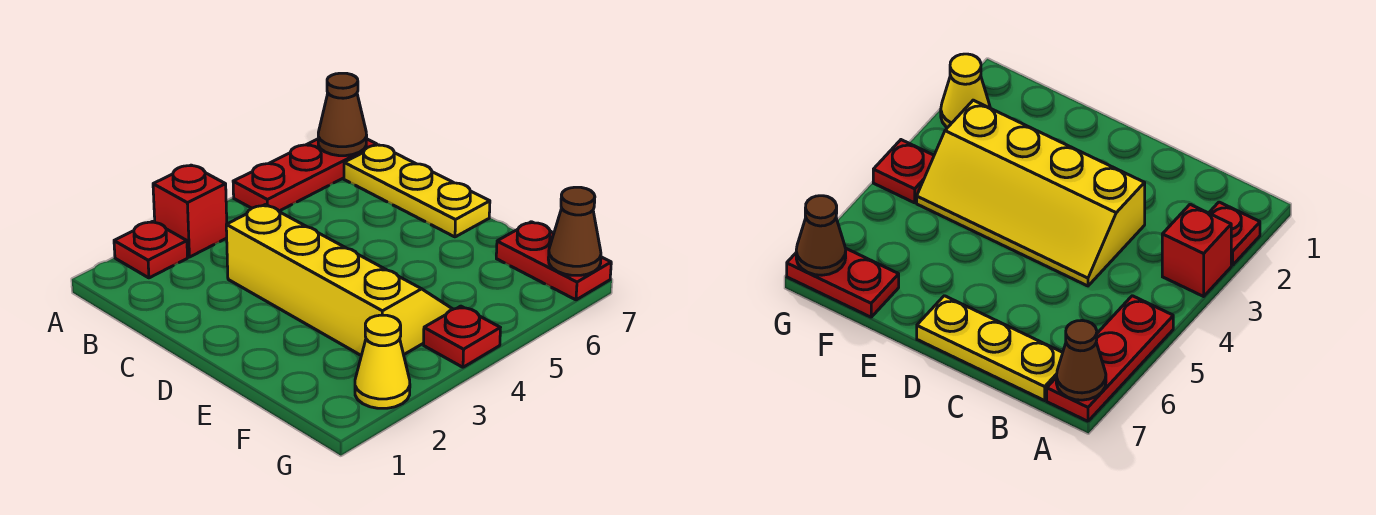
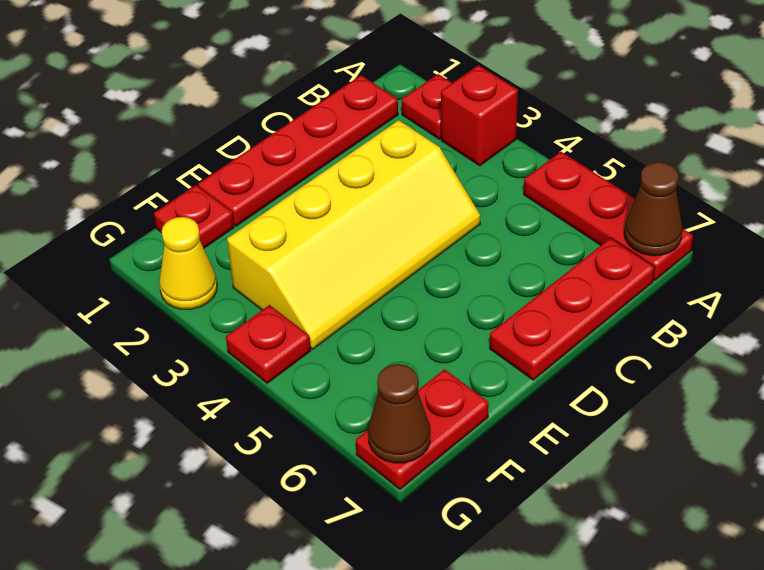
none -> red 1x4 plate [198,75,398,226]
yellow 1x3 plate [344,145,490,237] -> red 1x3 plate [490,238,655,380]
none -> red 1x1 plate [154,185,234,248]

